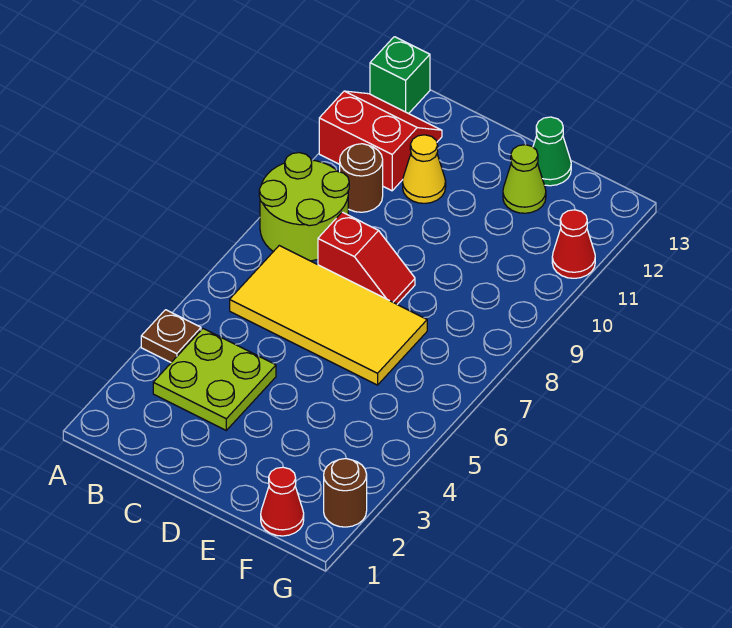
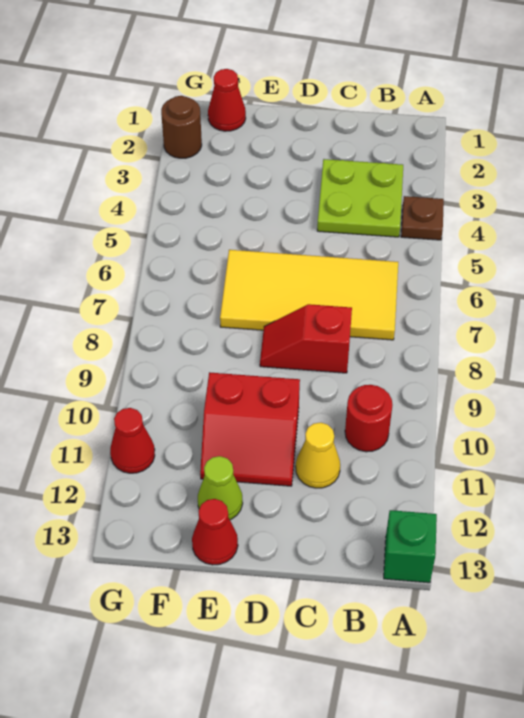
lime 2x2 round brick [259,153,349,261] -> none
red 2x2 slope [319,91,442,191] -> red 2x2 slope moved to [200,372,300,486]
brown 1x1 round brick [340,144,383,212] -> red 1x1 round brick [345,385,392,452]
green 1x1 cone [533,117,571,186] -> red 1x1 cone [192,499,238,565]

